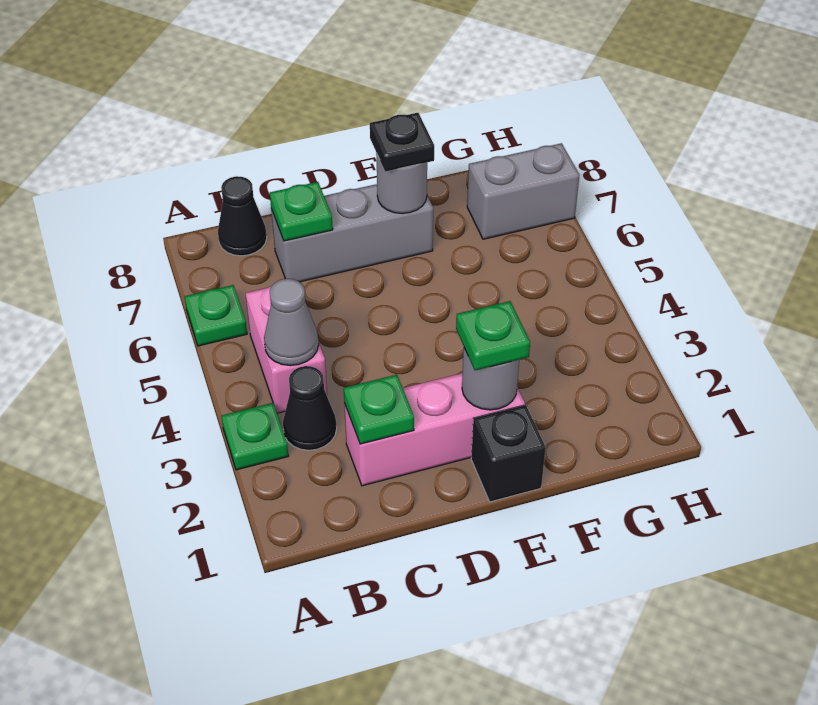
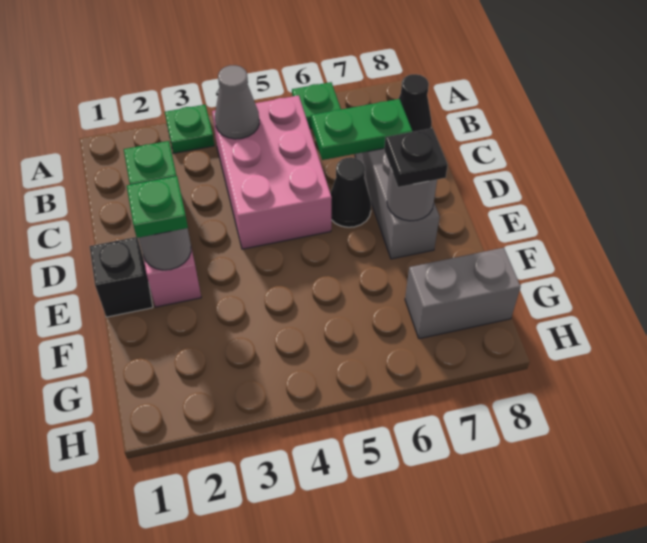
black 1x1 cone [283,366,337,450] -> black 1x1 cone moved to [330,157,371,227]
pink 1x2 brick [246,286,327,413] -> pink 2x3 brick [212,96,332,249]
green 1x1 plate [270,182,333,241] -> green 1x2 plate [311,99,412,160]
grey 1x2 brick [467,143,580,239] -> grey 1x2 brick turned to [405,248,520,339]

